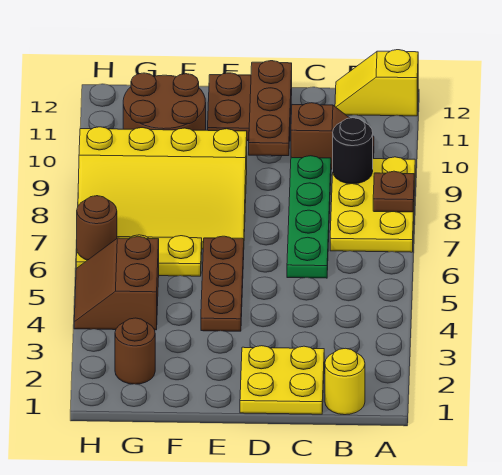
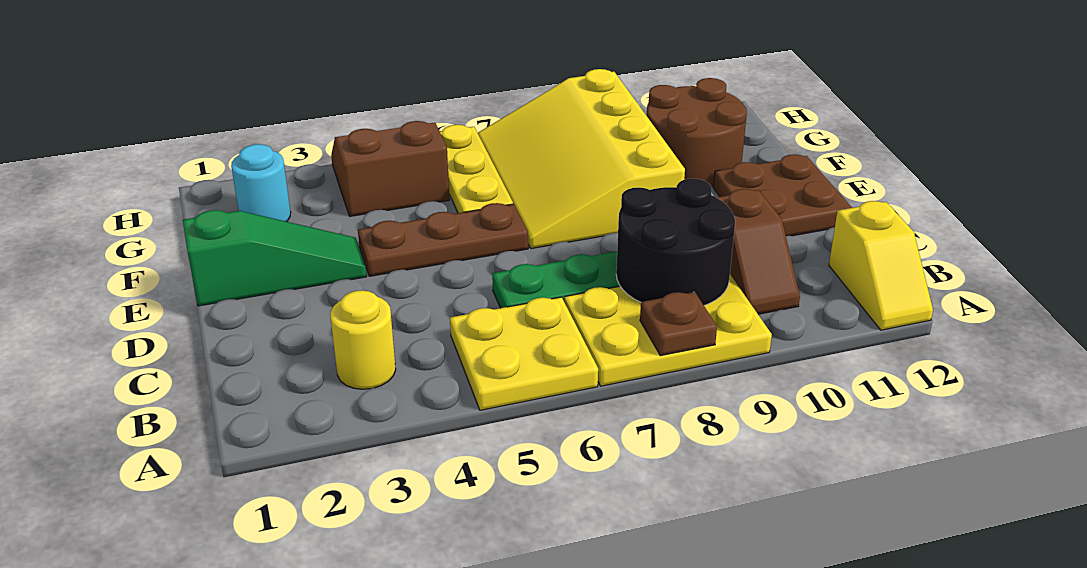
yellow 1x2 slope [335,50,418,116] -> yellow 1x2 slope turned to [829,201,933,330]
yellow 1x1 round brick [325,348,365,415] -> yellow 1x1 round brick moved to [330,290,396,389]
black 1x1 round brick [333,118,373,184] -> black 2x2 round brick [616,179,735,305]
yellow 2x2 plate [240,346,324,414] -> yellow 2x2 plate moved to [450,297,598,410]
brown 1x3 plate [249,61,292,156] -> none
none -> green 1x3 slope [183,210,366,306]
brown 1x1 round brick [115,318,155,384] -> cyan 1x1 round brick [231,144,291,222]
brown 1x1 round brick [77,196,117,260] -> none

